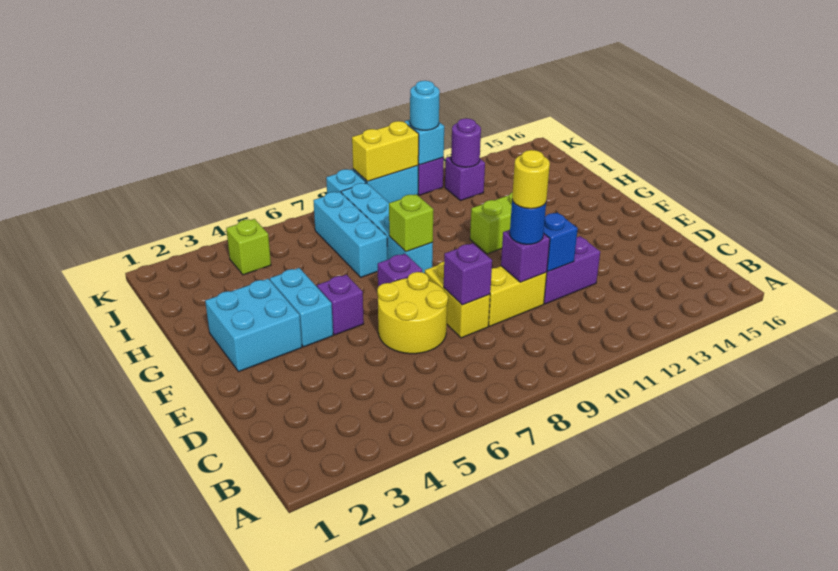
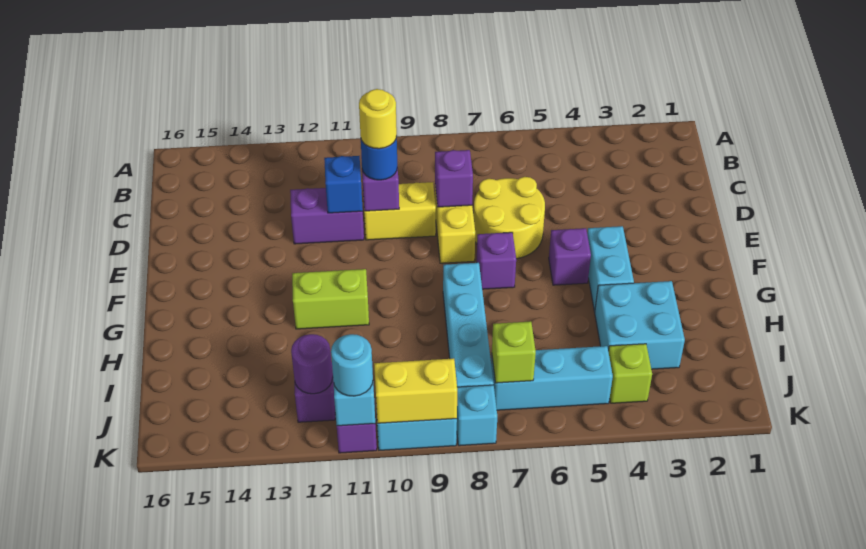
cyan 2x2 brick [205,279,302,371] -> cyan 2x2 brick moved to [595,281,685,369]
lime 1x1 brick [389,194,433,252] -> lime 1x1 brick moved to [492,321,536,383]
cyan 1x3 brick [313,192,387,277] -> cyan 1x3 brick turned to [491,346,613,410]

